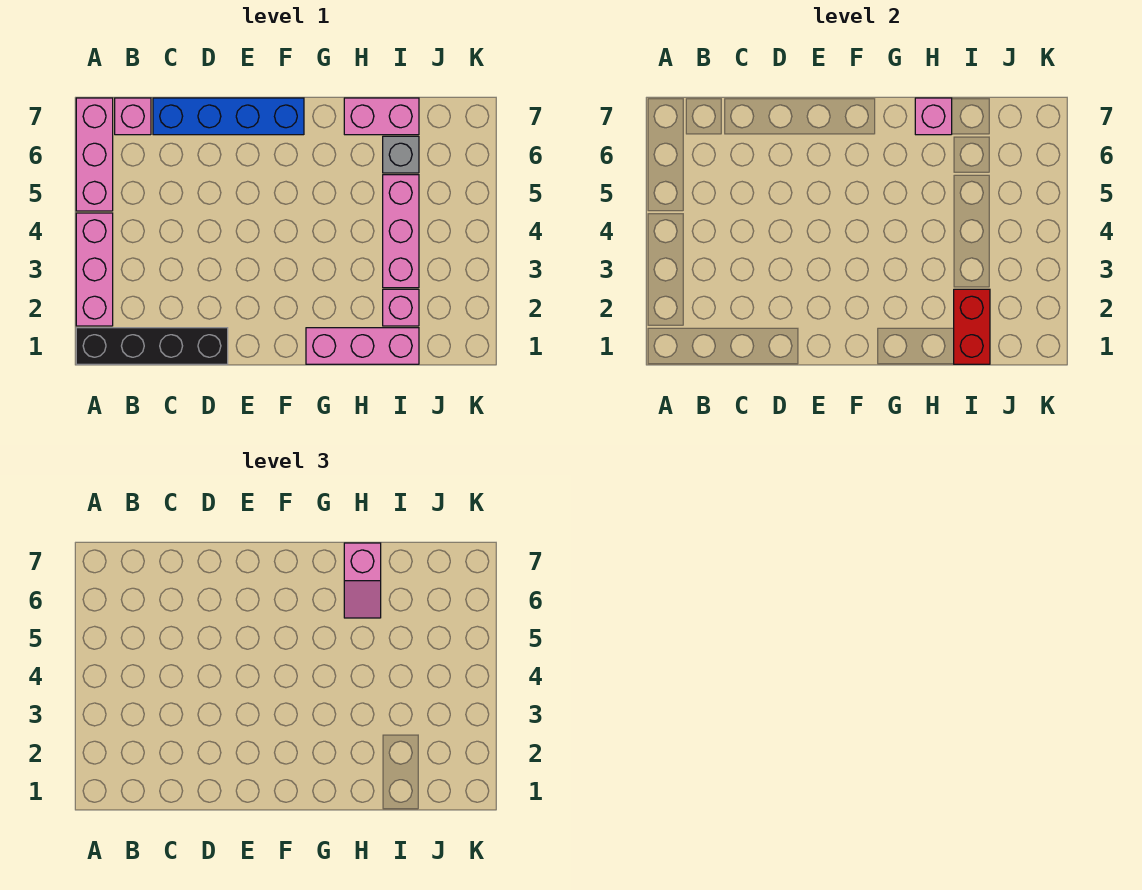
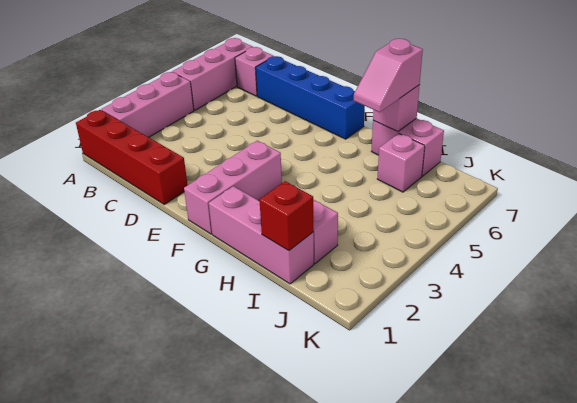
black 1x4 brick [76,328,228,364] -> red 1x4 brick [76,110,188,204]
red 1x2 brick [954,289,990,364] -> red 1x1 brick [259,181,314,251]
pink 1x3 brick [383,175,419,288] -> pink 1x3 brick moved to [184,141,282,234]
grey 1x1 brick [383,136,419,173] -> pink 1x1 brick [377,133,425,192]

